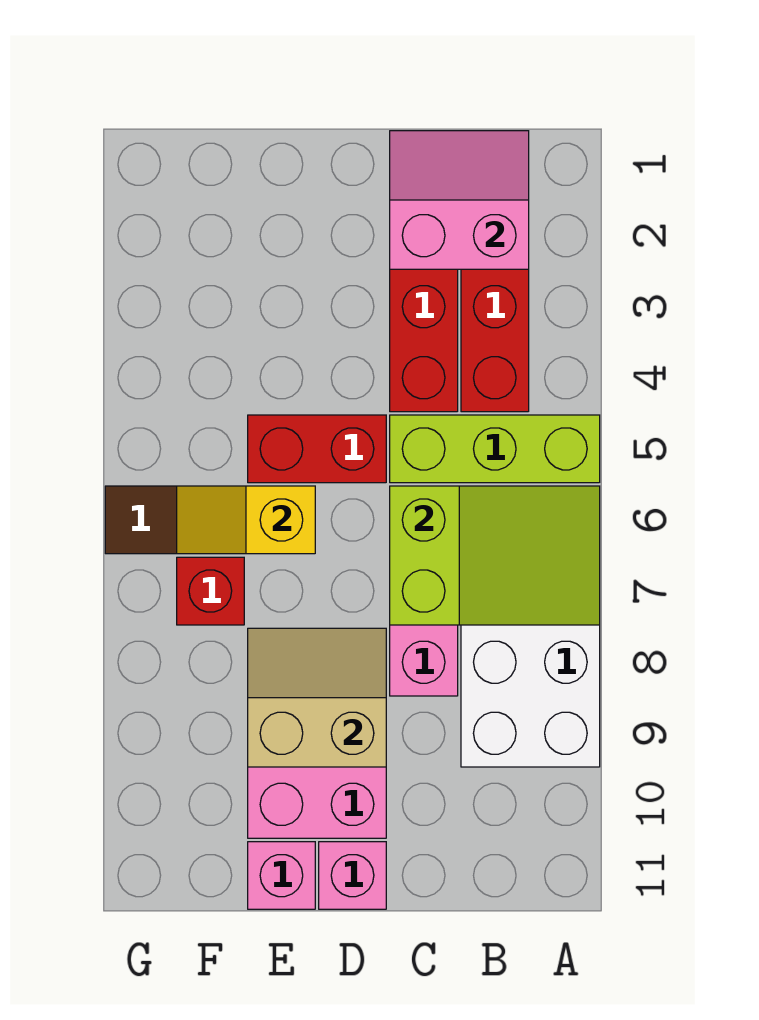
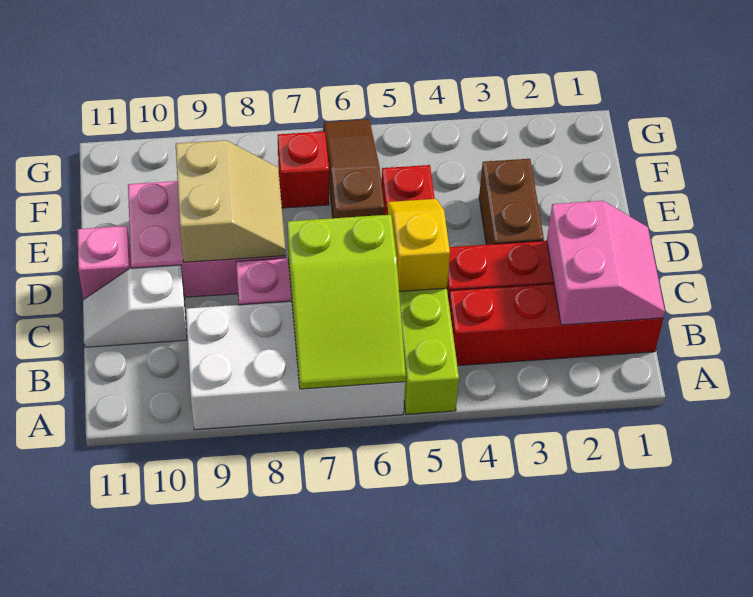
none -> white 1x2 slope [83,265,187,347]
none -> brown 1x2 brick [479,159,544,245]
yellow 1x2 slope [177,486,315,554] -> yellow 1x2 slope moved to [387,199,450,291]
pink 1x1 brick [248,842,315,909] -> none

